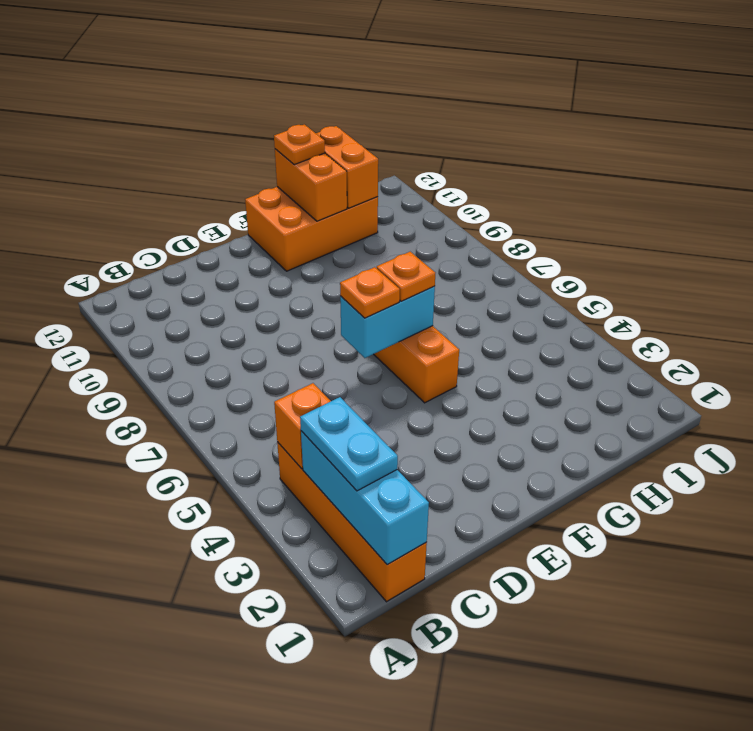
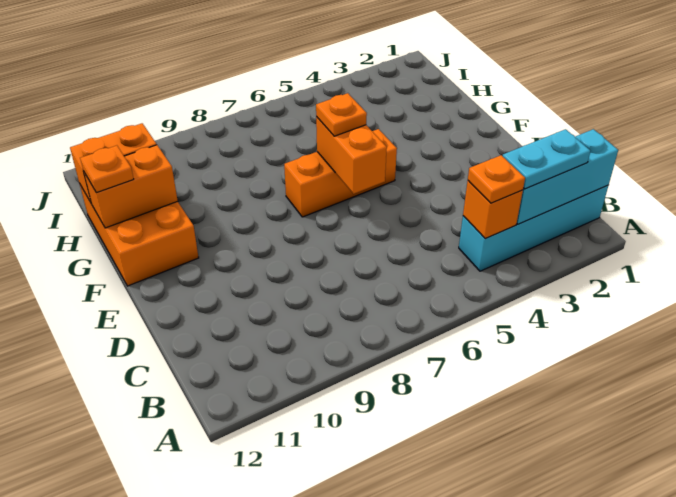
orange 1x4 brick [277,442,427,602] -> cyan 1x4 brick [459,186,608,271]
cyan 1x2 brick [340,286,435,358] -> orange 1x2 brick [316,117,387,194]
orange 1x1 plate [340,267,400,318] -> orange 1x1 plate moved to [468,155,525,203]

